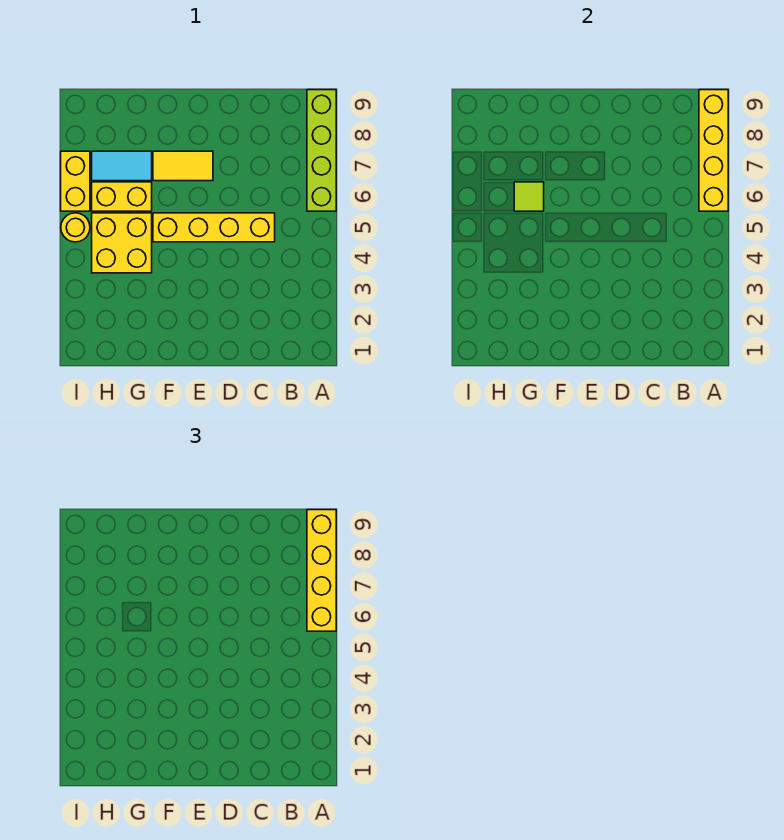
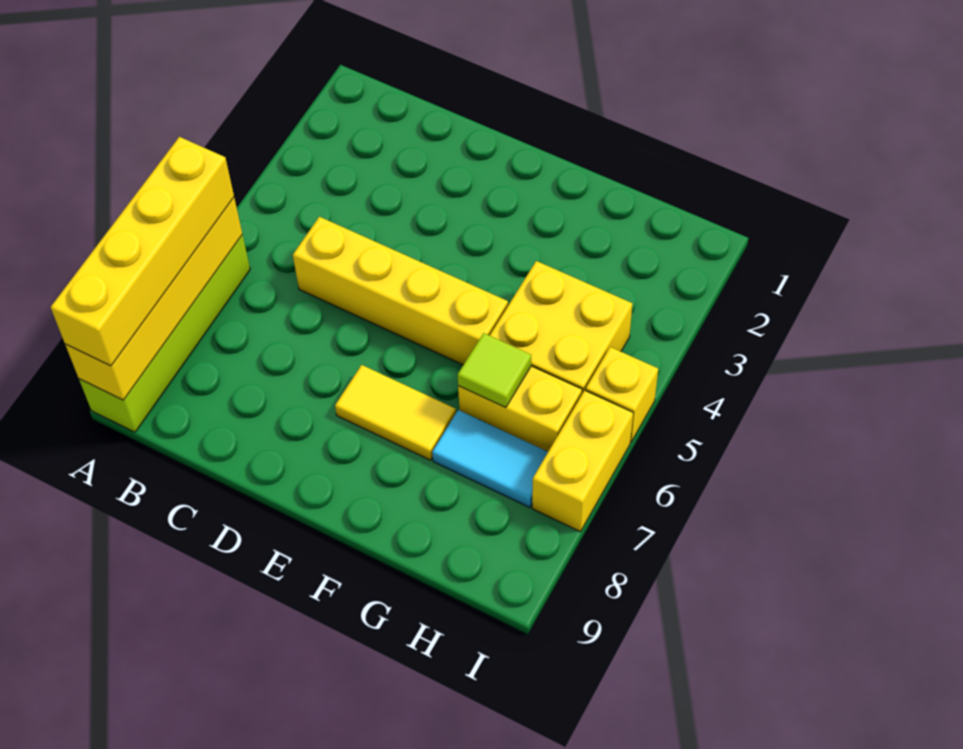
yellow 1x1 round brick [61,213,90,242] -> yellow 1x1 brick [586,347,658,442]

